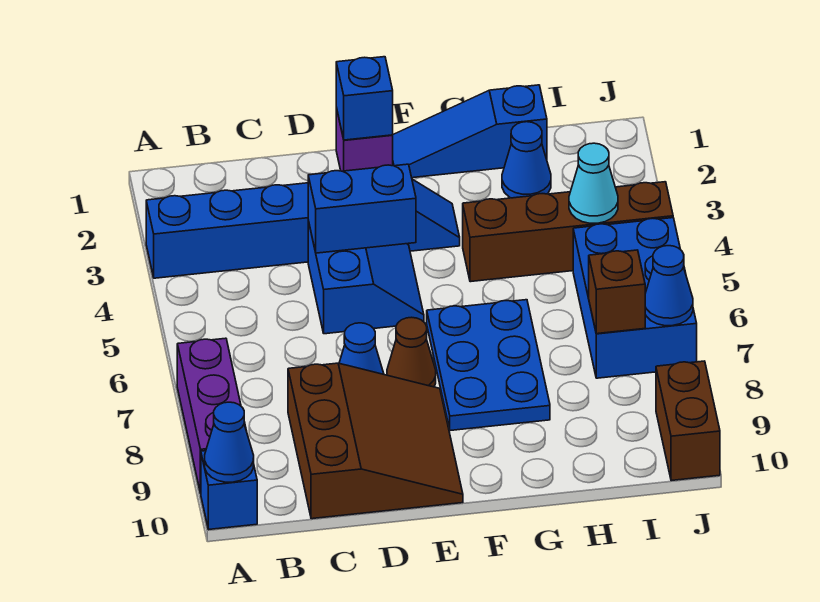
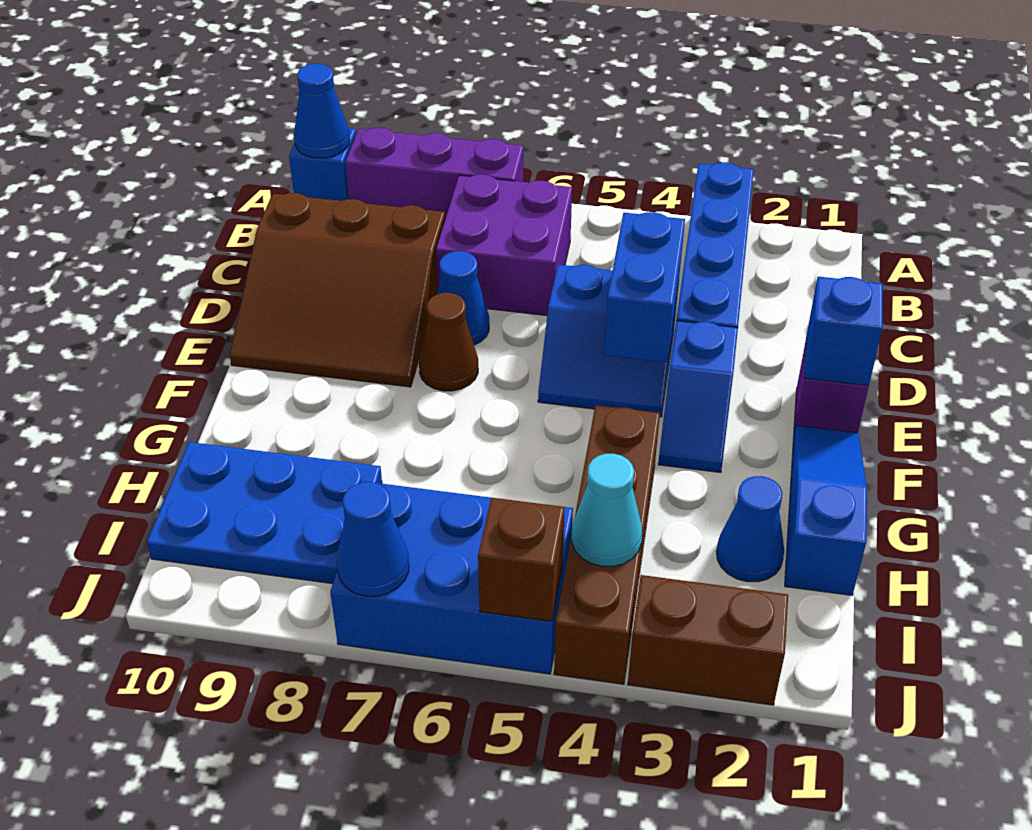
none -> purple 2x2 brick [436,175,572,316]
blue 2x3 plate [427,300,550,431] -> blue 2x3 plate moved to [147,442,382,584]
brown 1x1 brick [589,250,645,334] -> brown 1x1 brick moved to [478,498,565,622]
brown 1x2 brick [656,361,720,481] -> brown 1x2 brick moved to [628,575,788,705]

